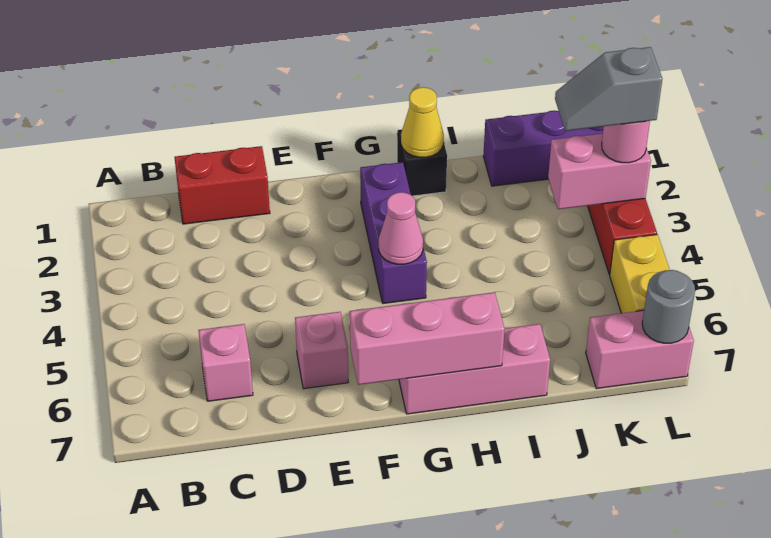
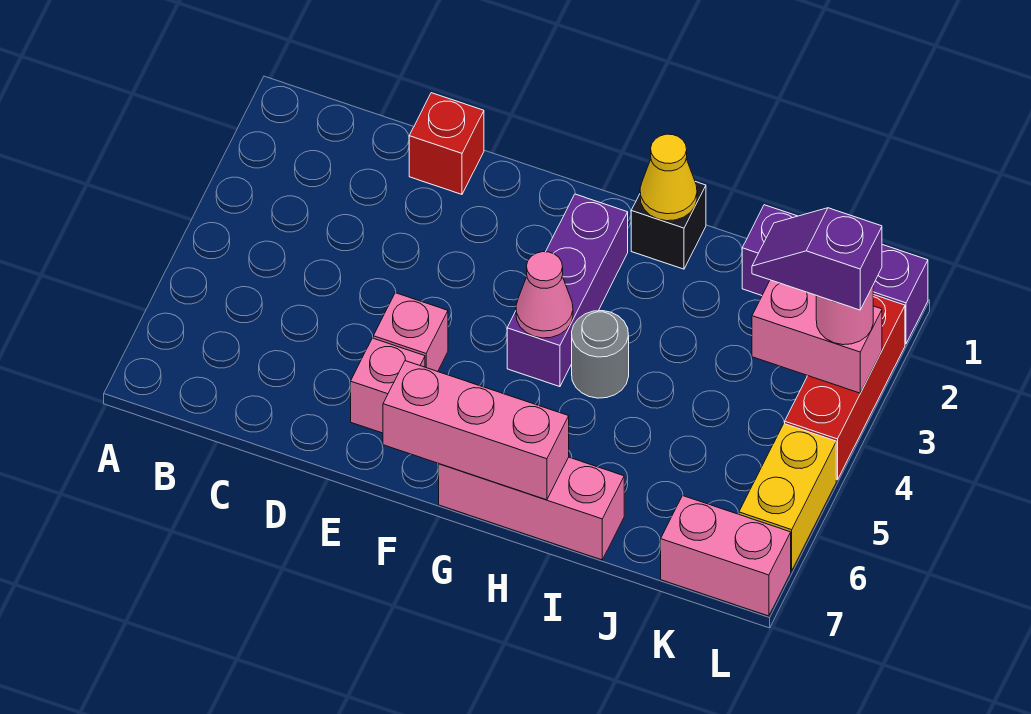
red 1x2 brick [174,146,270,224] -> red 1x1 brick [409,93,484,194]
pink 1x1 brick [198,324,253,401] -> pink 1x1 brick moved to [373,293,448,372]
grey 1x2 slope [555,47,662,131] -> purple 1x2 slope [752,208,882,310]
grey 1x1 round brick [642,270,695,343] -> grey 1x1 round brick moved to [572,311,629,398]

